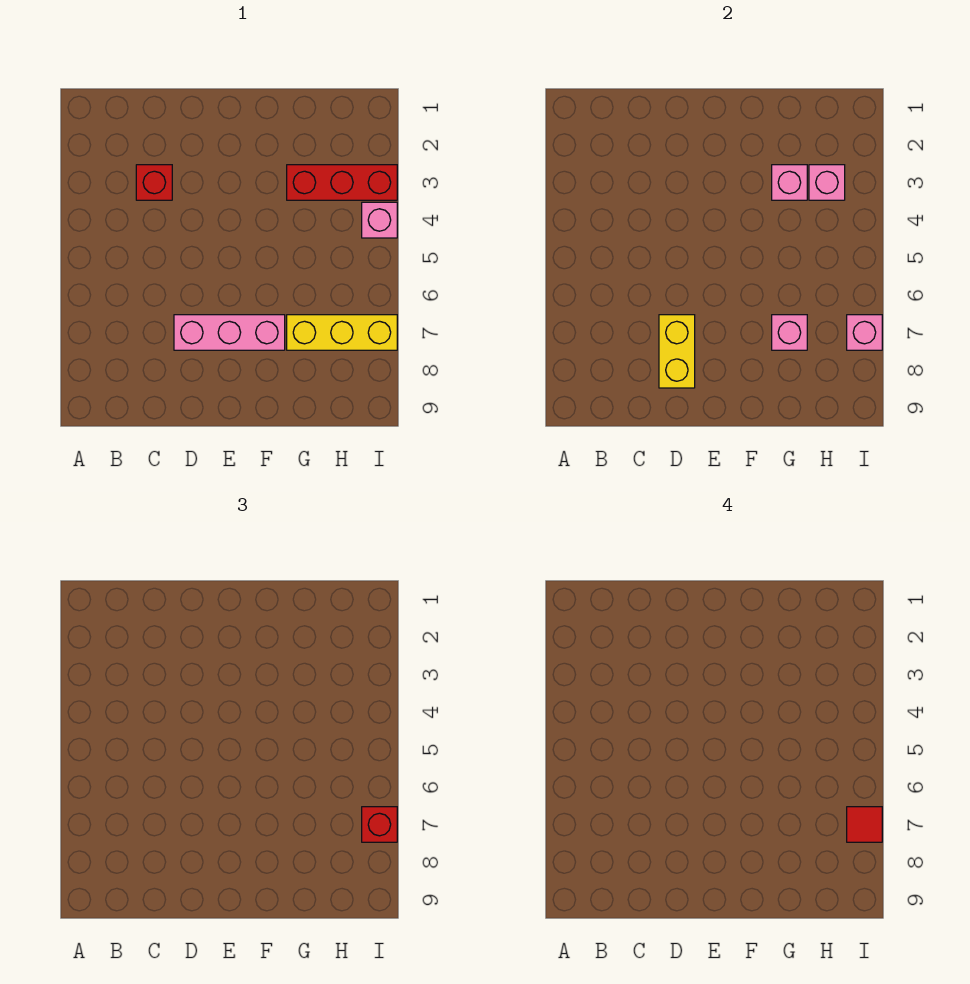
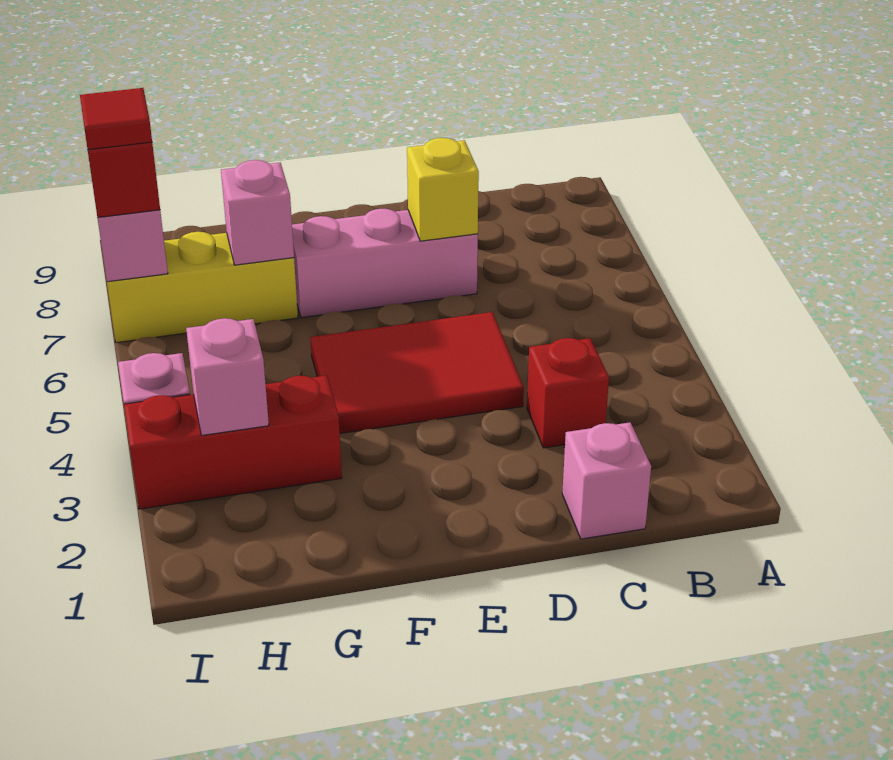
none -> red 2x3 tile [310,312,524,433]
yellow 1x2 brick [659,315,695,388] -> yellow 1x1 brick [407,138,479,241]
pink 1x1 brick [772,165,807,200] -> pink 1x1 brick moved to [562,422,651,539]

